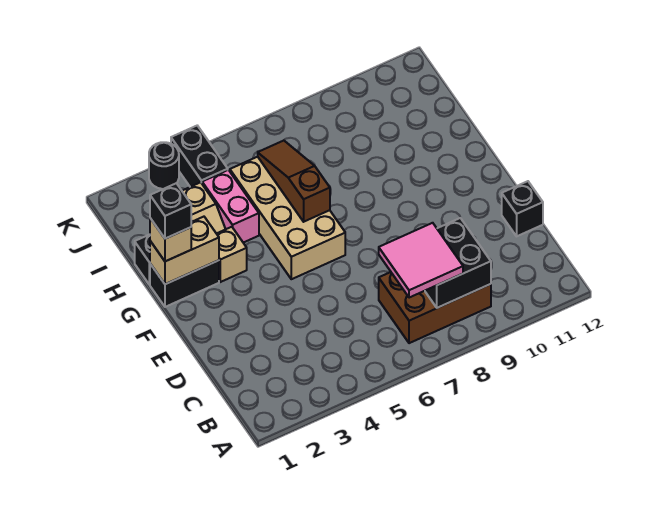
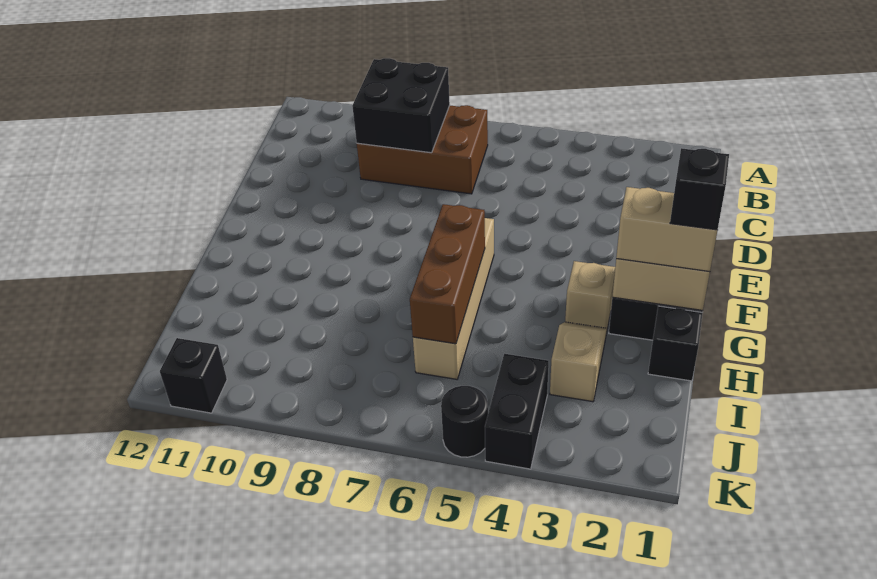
pink 2x2 tile [379,223,463,298] -> none
black 1x1 brick [502,181,543,236] -> black 1x1 brick moved to [160,338,227,413]
tan 2x4 brick [230,157,345,279] -> tan 1x4 brick [413,218,494,379]
tan 1x1 brick [150,218,191,261] -> tan 1x2 brick [616,187,717,272]
brown 1x3 slope [258,140,330,222] -> brown 1x3 brick [410,204,485,344]
pink 1x2 brick [202,170,259,243] -> none
black 1x1 round brick [149,142,179,189] -> black 1x1 round brick moved to [441,386,488,457]

